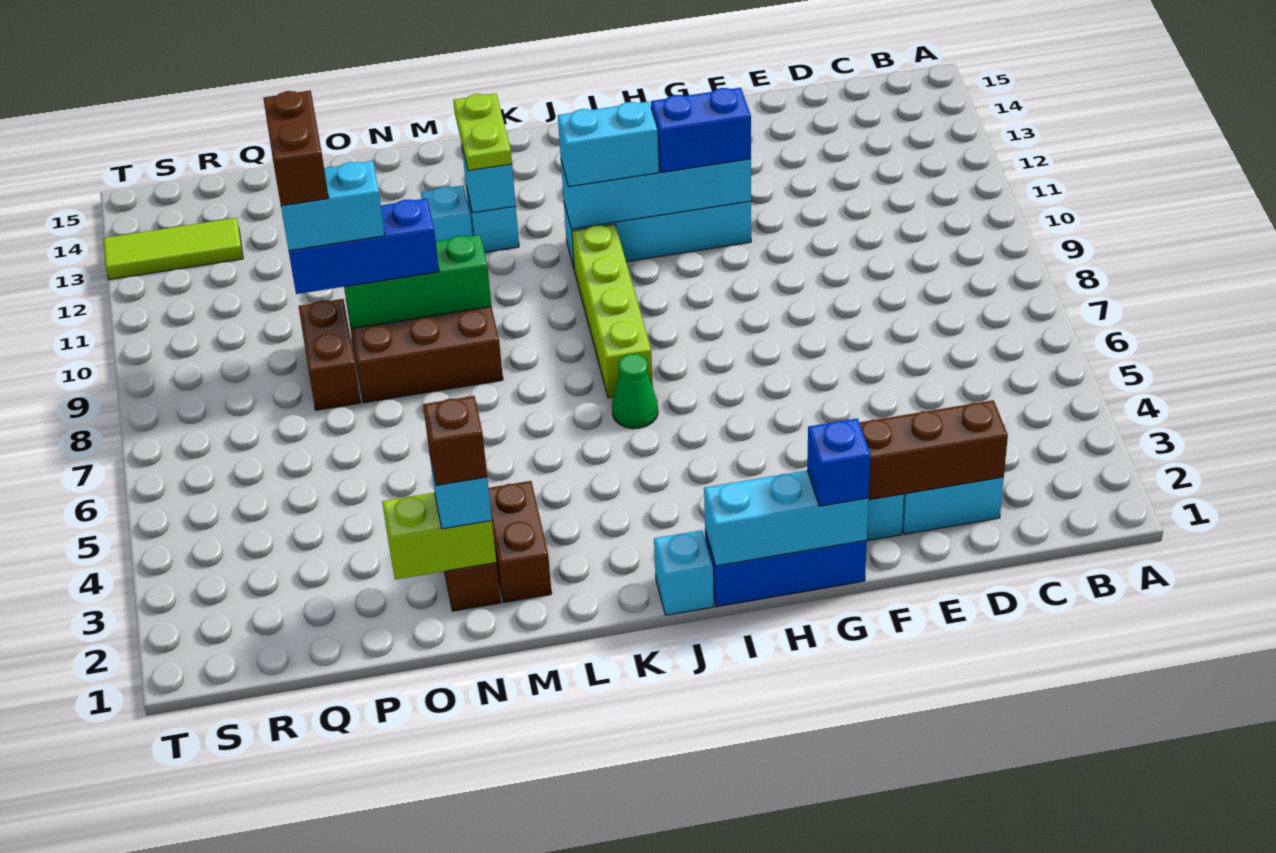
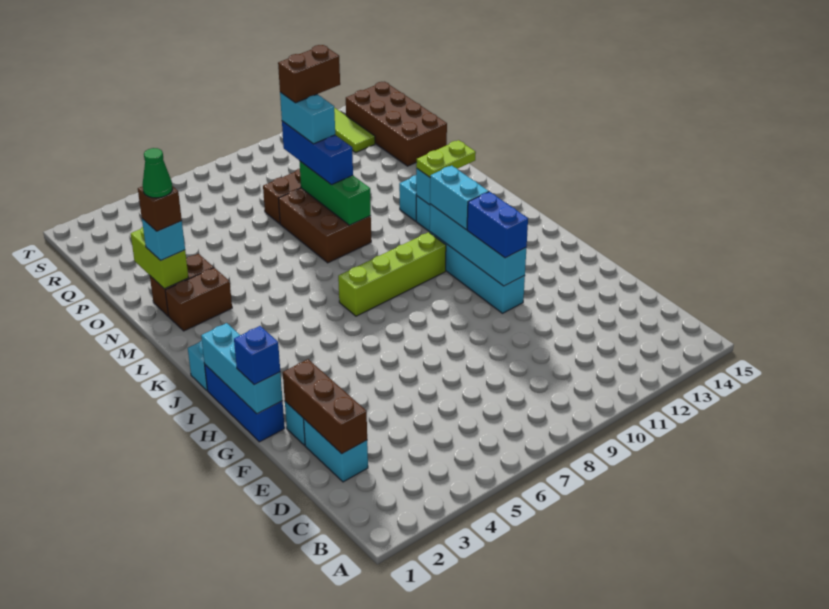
green 1x1 cone [612,354,658,429] -> green 1x1 cone moved to [142,148,173,198]
none -> brown 2x4 brick [346,82,447,166]

